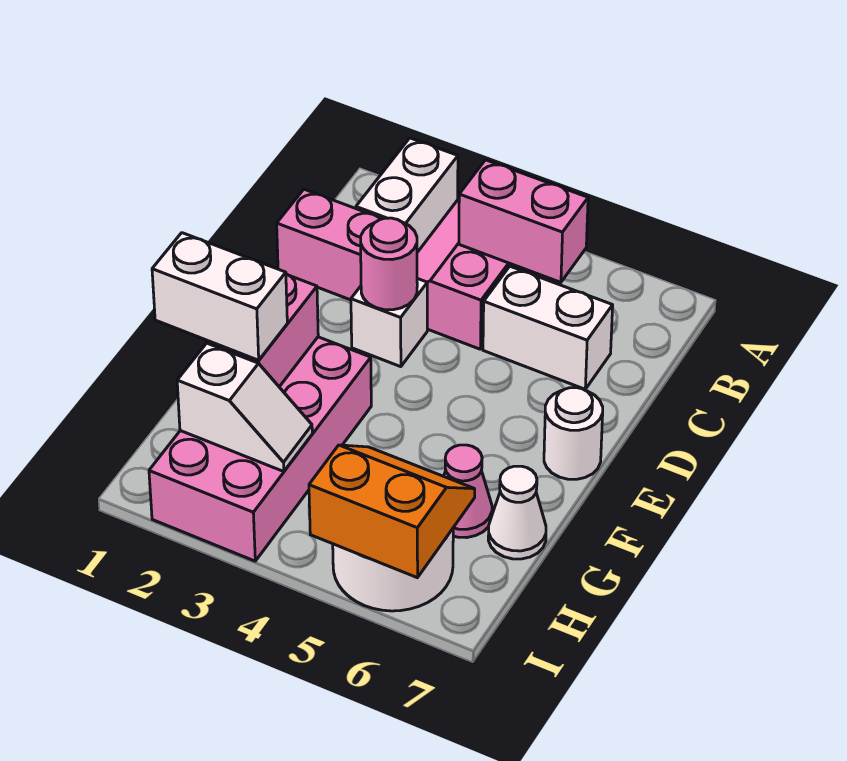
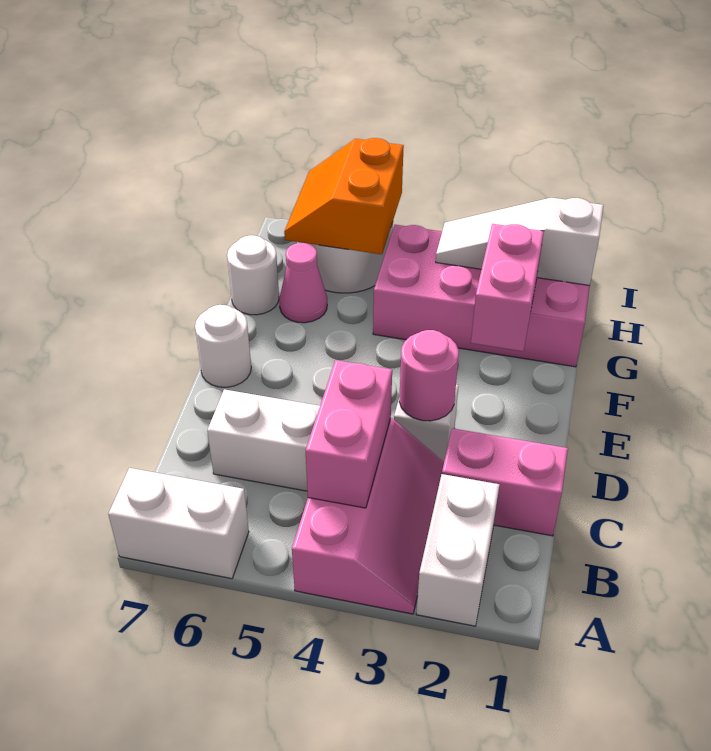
pink 1x2 brick [459,160,588,282] -> pink 1x2 brick turned to [306,360,392,508]
pink 2x4 brick [149,337,371,561] -> pink 2x4 brick turned to [373,225,590,367]
white 1x2 brick [152,233,287,360] -> white 1x2 brick moved to [108,468,249,579]
white 1x1 cone [488,466,546,559] -> white 1x1 round brick [227,235,279,315]
white 1x2 slope [177,343,312,471] -> white 1x3 slope [436,198,604,286]
orange 2x2 slope [309,445,475,578] -> orange 2x2 slope turned to [284,138,404,254]

